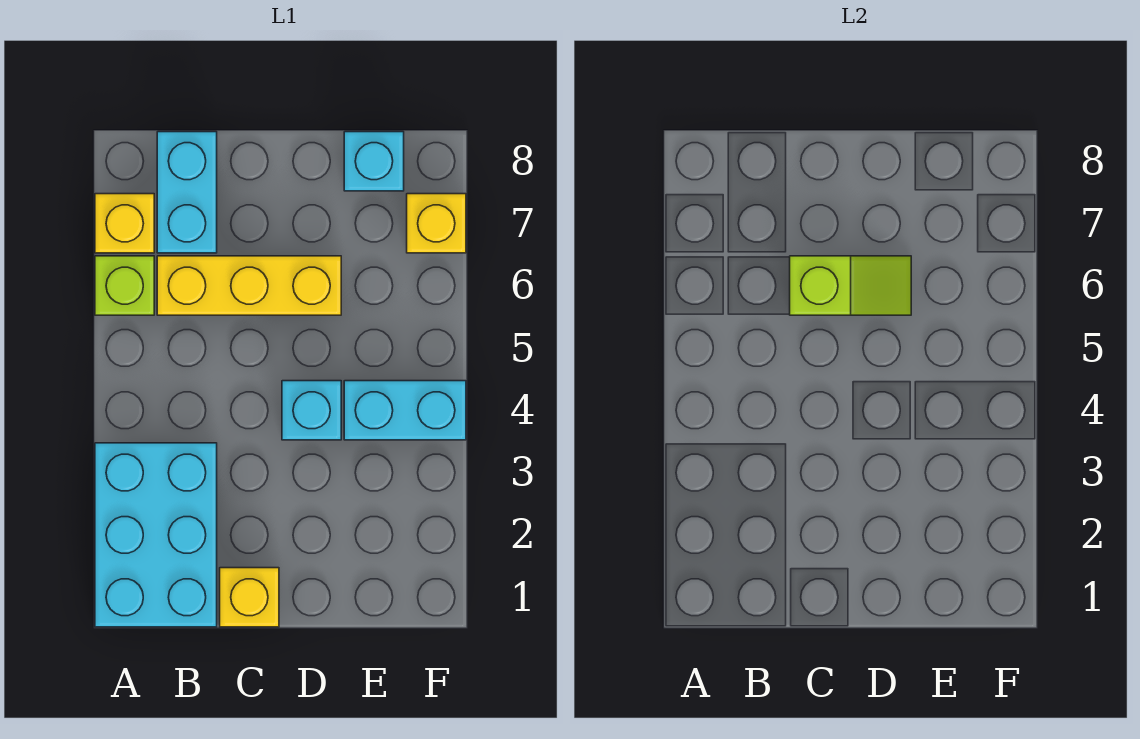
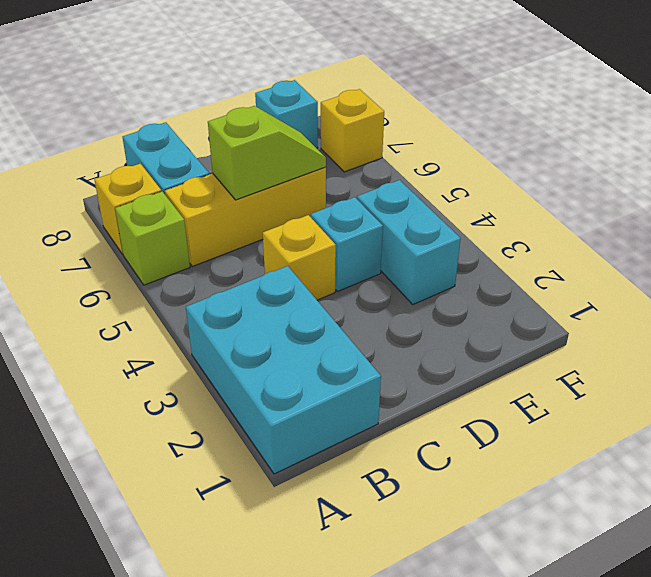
yellow 1x1 brick [220,568,279,627] -> yellow 1x1 brick moved to [263,215,336,300]
cyan 1x2 brick [344,381,466,440] -> cyan 1x2 brick turned to [357,180,461,304]

